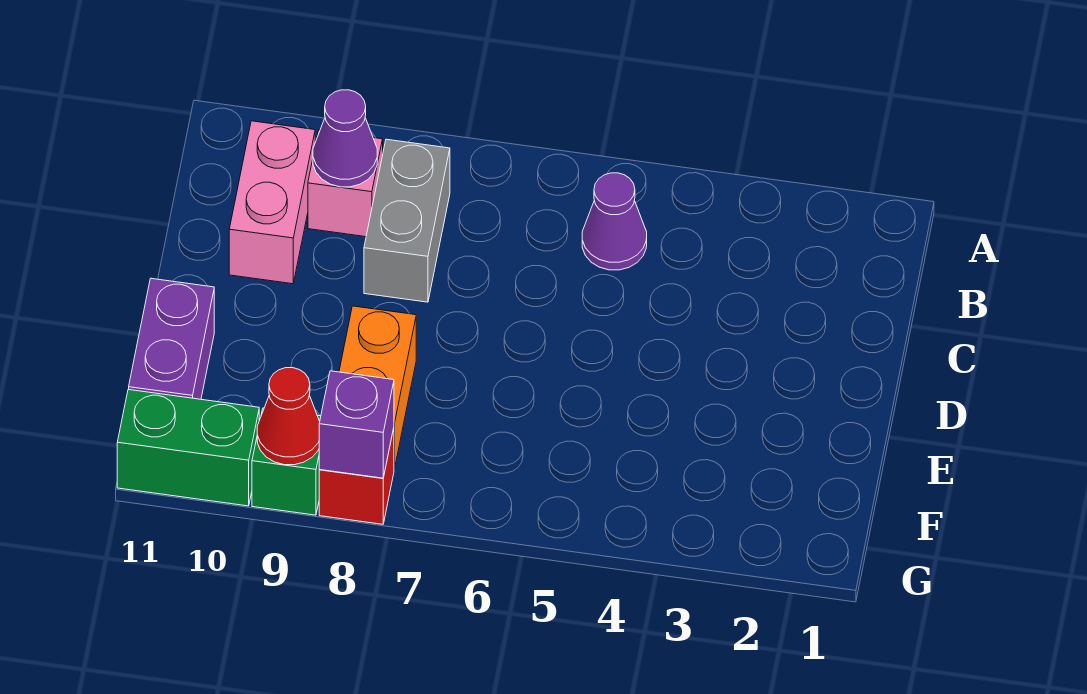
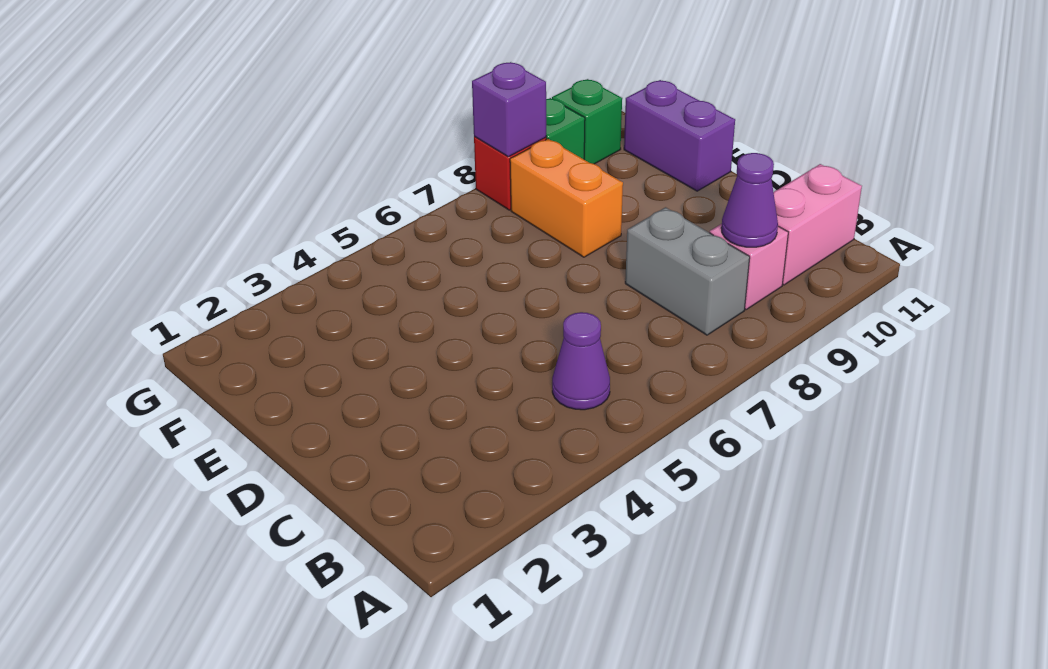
pink 1x2 brick [229,121,315,284] -> pink 1x2 brick turned to [773,164,862,285]
red 1x1 cone [257,367,320,465] -> none
green 1x2 brick [117,389,259,506] -> green 1x1 brick [552,79,622,164]

